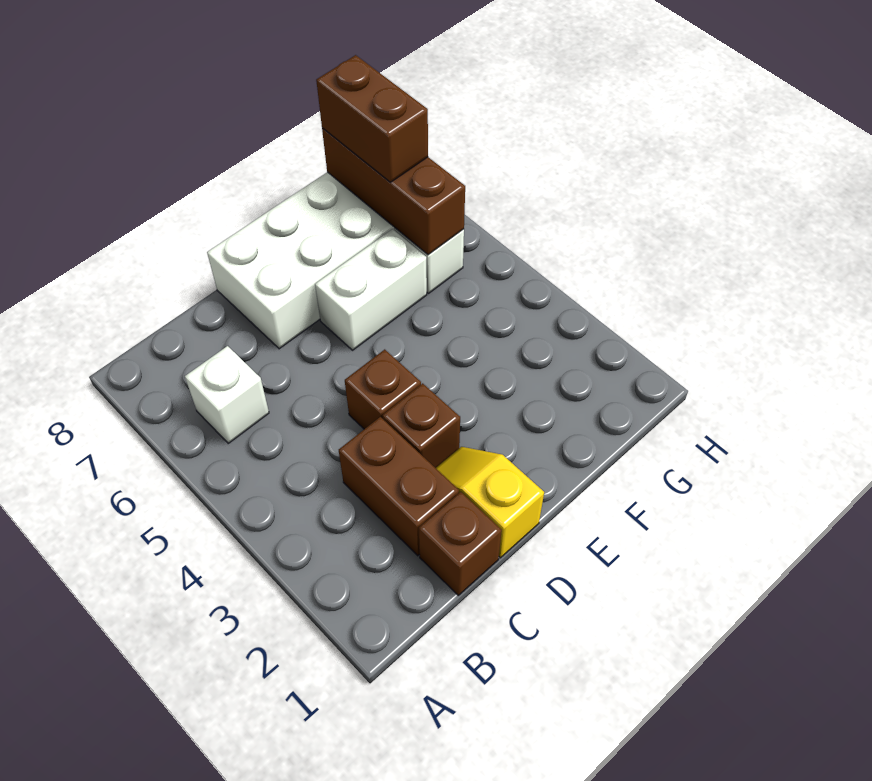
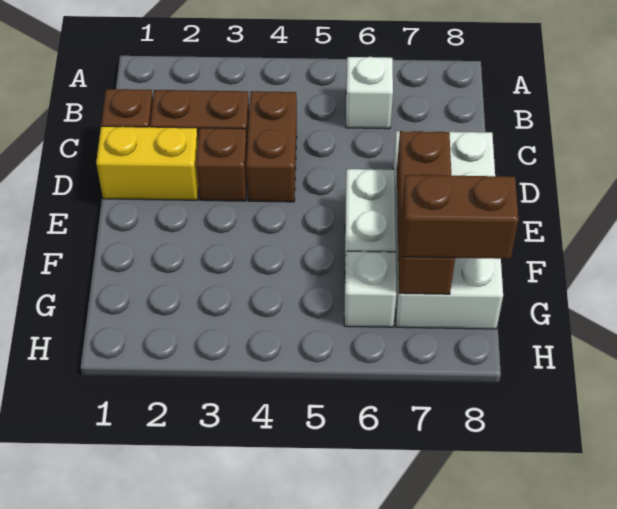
yellow 1x2 slope [436,447,544,558] -> yellow 1x2 brick [96,126,199,200]
brown 1x1 brick [345,349,421,429] -> brown 1x2 brick [246,91,297,202]
brown 1x3 brick [322,128,465,255] -> brown 1x3 brick turned to [397,131,455,294]

